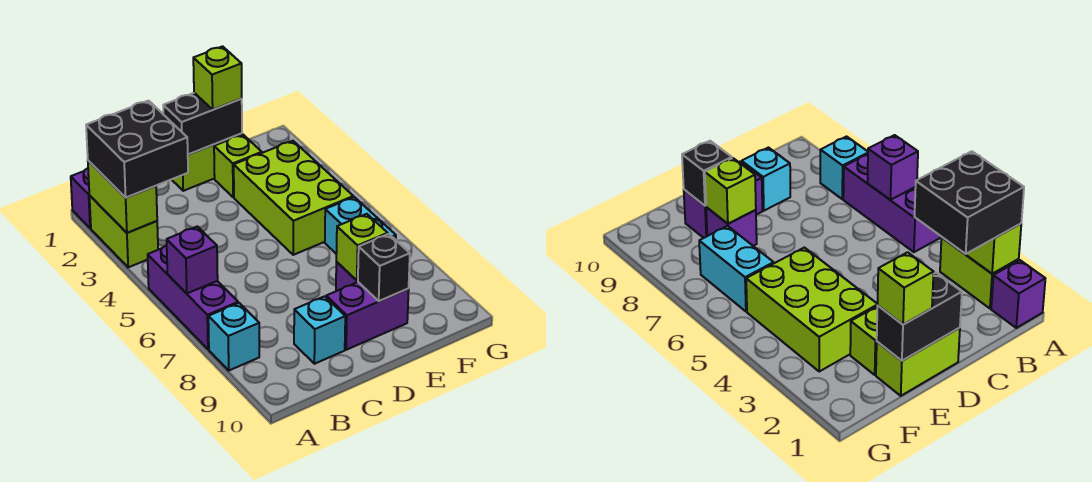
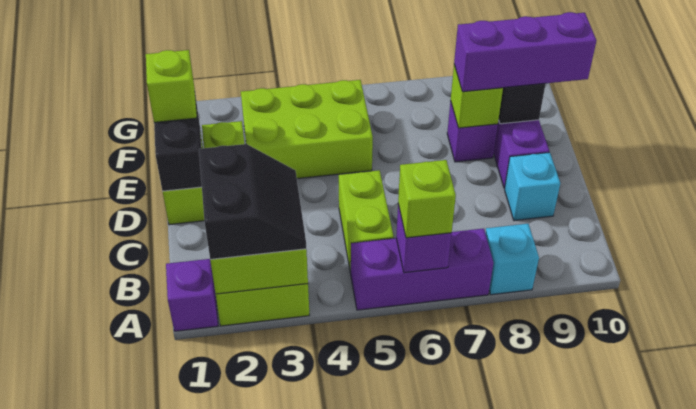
black 2x2 brick [86,101,188,198] -> black 2x2 slope [199,144,306,259]
none -> lime 1x1 brick [398,160,456,238]
none -> lime 1x2 brick [339,170,394,274]
none -> purple 1x3 brick [454,12,596,92]
cyan 1x2 brick [325,197,396,254] -> none

